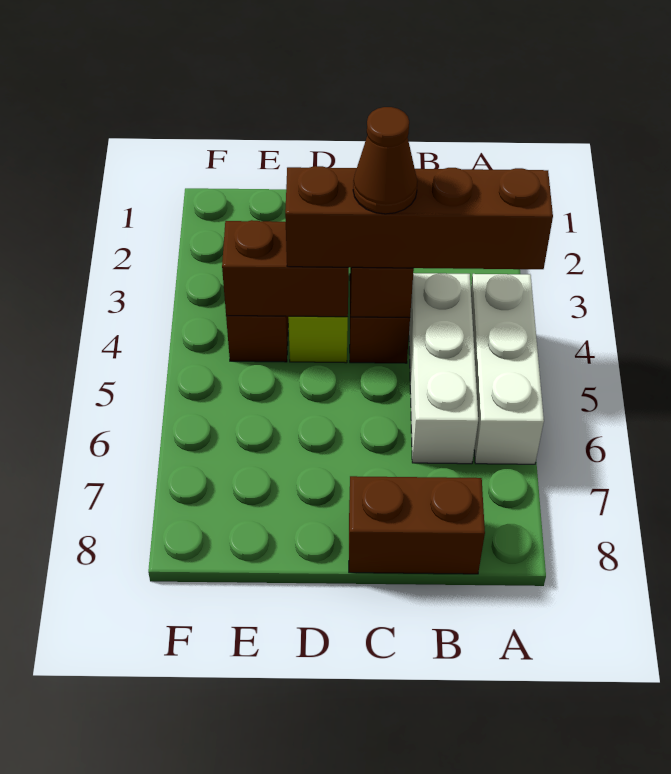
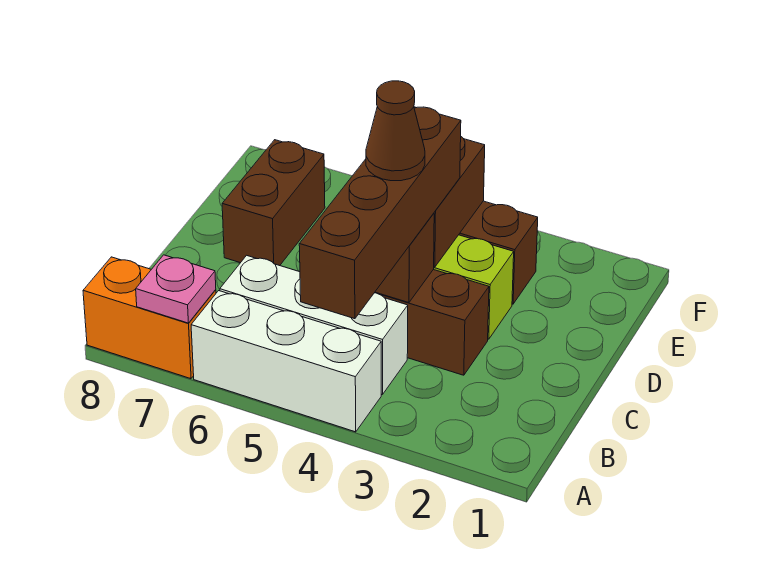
none -> orange 1x2 brick [83,257,216,379]
none -> pink 1x1 plate [136,255,216,323]
brown 1x2 brick [349,476,485,574] -> brown 1x2 brick moved to [222,140,325,266]

